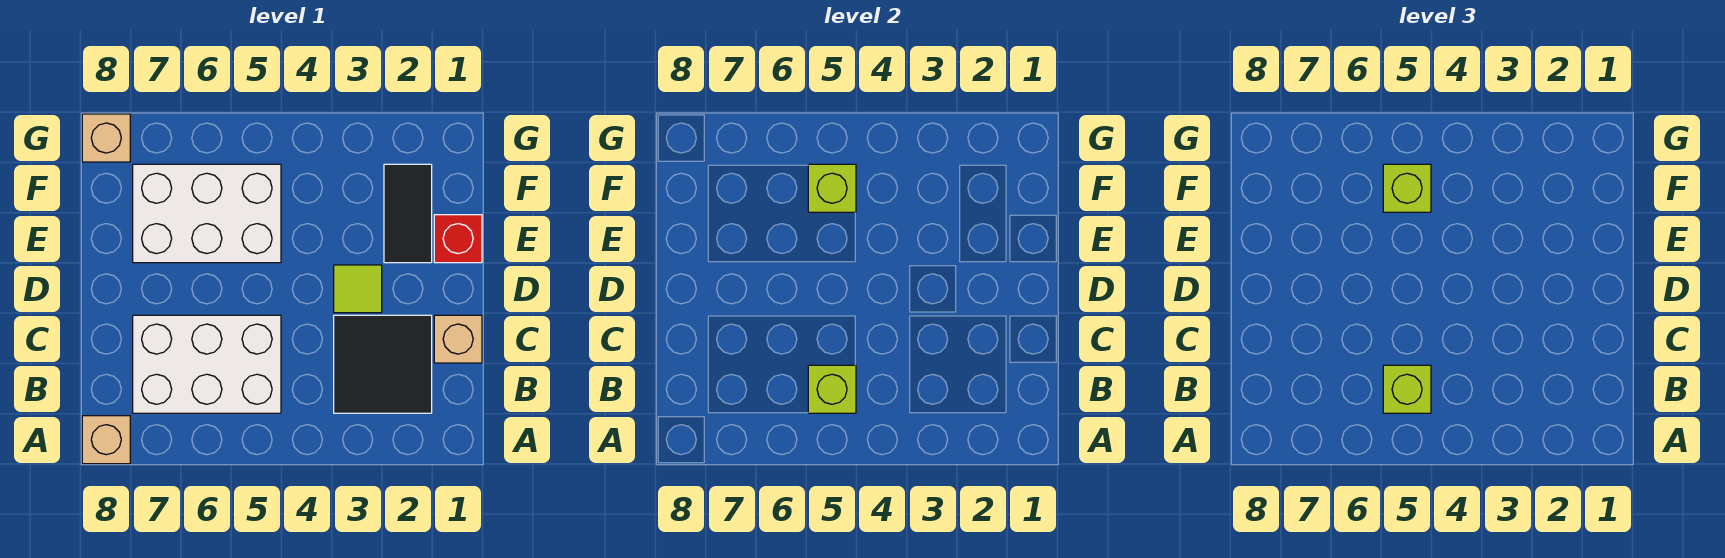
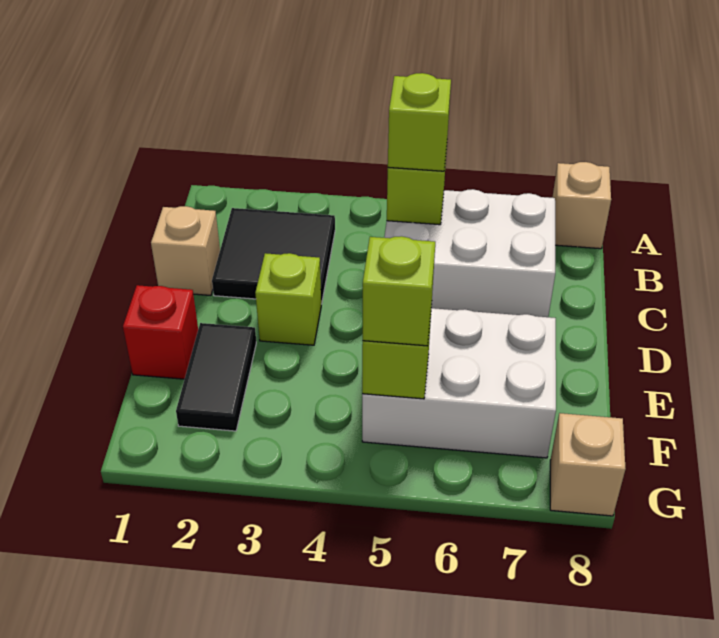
lime 1x1 tile [334,265,382,313] -> lime 1x1 brick [255,253,321,345]

